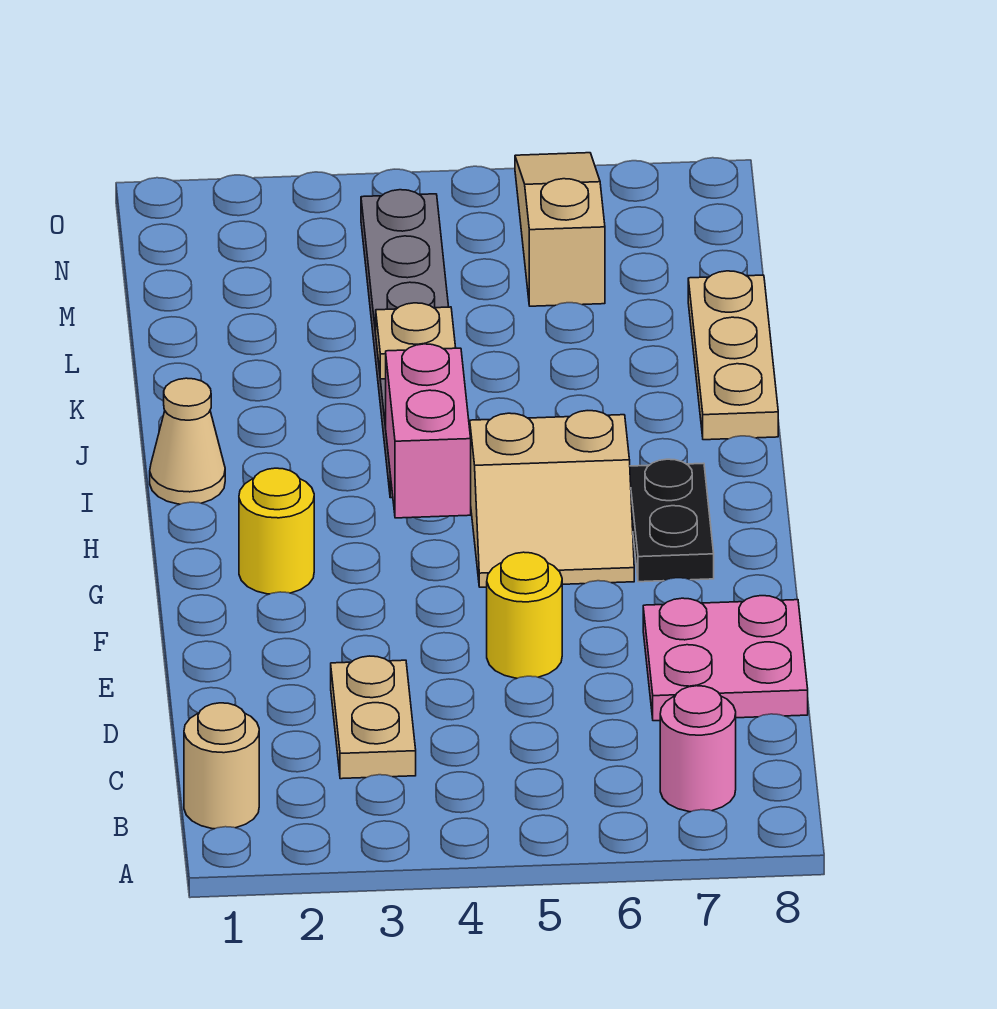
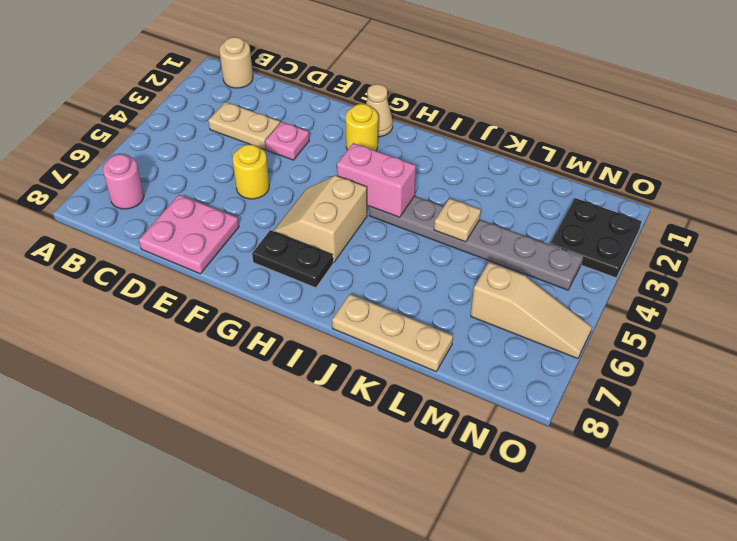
none -> pink 1x1 plate [265,122,309,160]
tan 1x1 cone [150,378,225,504] -> tan 1x1 cone moved to [366,84,393,137]
none -> black 2x2 plate [550,198,642,278]

